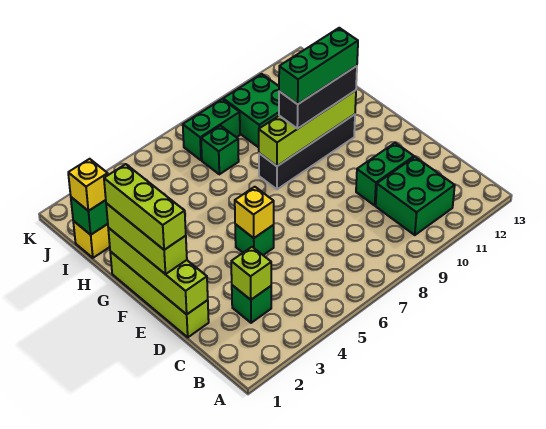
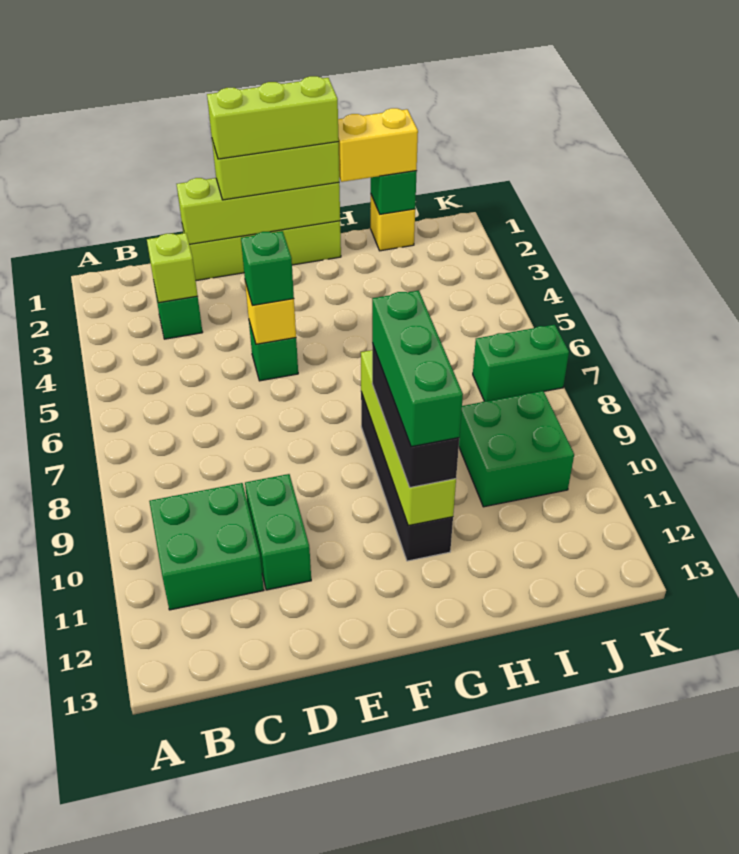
yellow 1x1 brick [68,159,108,211] -> yellow 1x2 brick [338,108,418,182]
green 1x1 brick [201,126,239,174] -> green 1x1 brick moved to [241,231,294,306]
green 1x2 brick [183,99,240,160] -> green 1x2 brick turned to [473,325,569,401]

